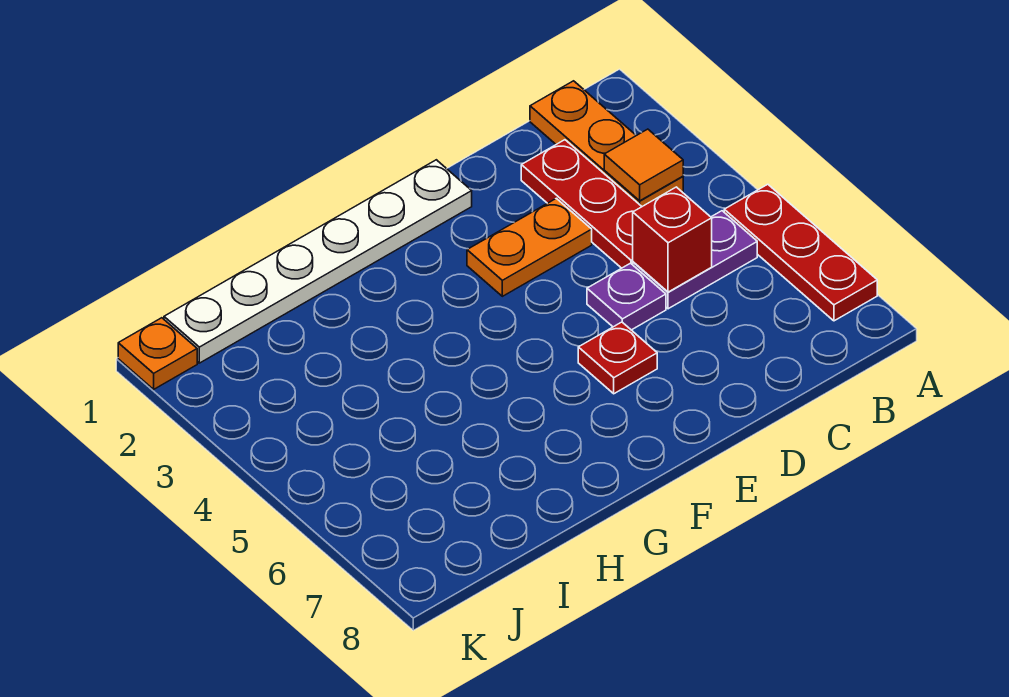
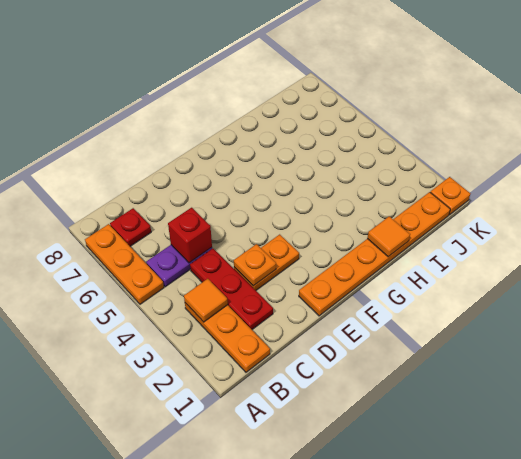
red 1x3 plate [724,184,877,321] -> orange 1x3 plate [85,224,164,304]
none -> orange 1x1 plate [234,244,276,286]
purple 1x1 plate [587,263,666,330] -> none
white 1x6 plate [164,160,472,363] -> orange 1x6 plate [299,192,450,316]
red 1x1 plate [578,322,657,394] -> red 1x1 plate moved to [110,208,151,246]
none -> orange 1x1 tile [367,216,410,257]

